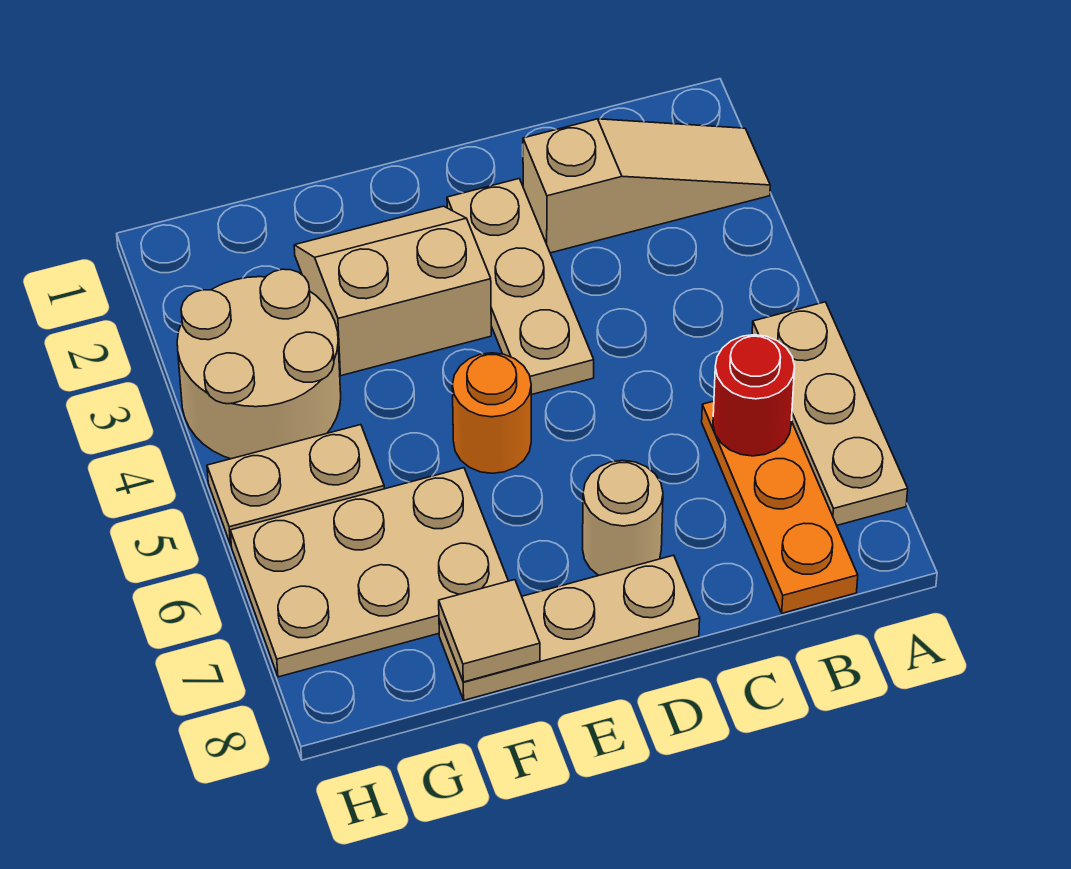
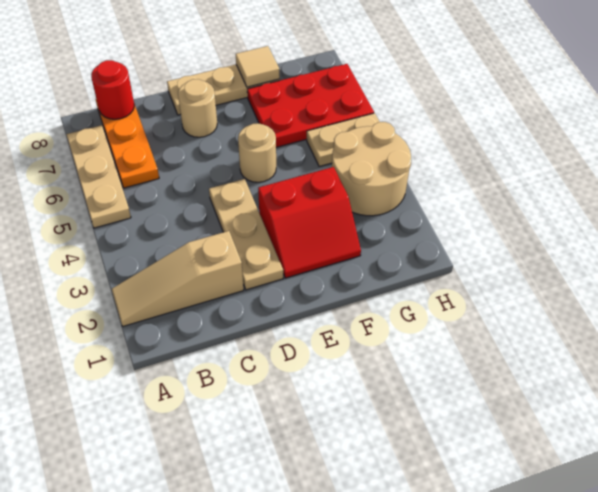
red 1x1 round brick [713,335,795,456] -> red 1x1 round brick moved to [91,60,134,119]
tan 2x2 slope [294,206,491,376] -> red 2x2 slope [258,167,361,278]
orange 1x1 round brick [452,353,531,473] -> tan 1x1 round brick [238,123,276,182]
tan 2x3 plate [230,468,508,677] -> red 2x3 plate [247,64,374,147]

